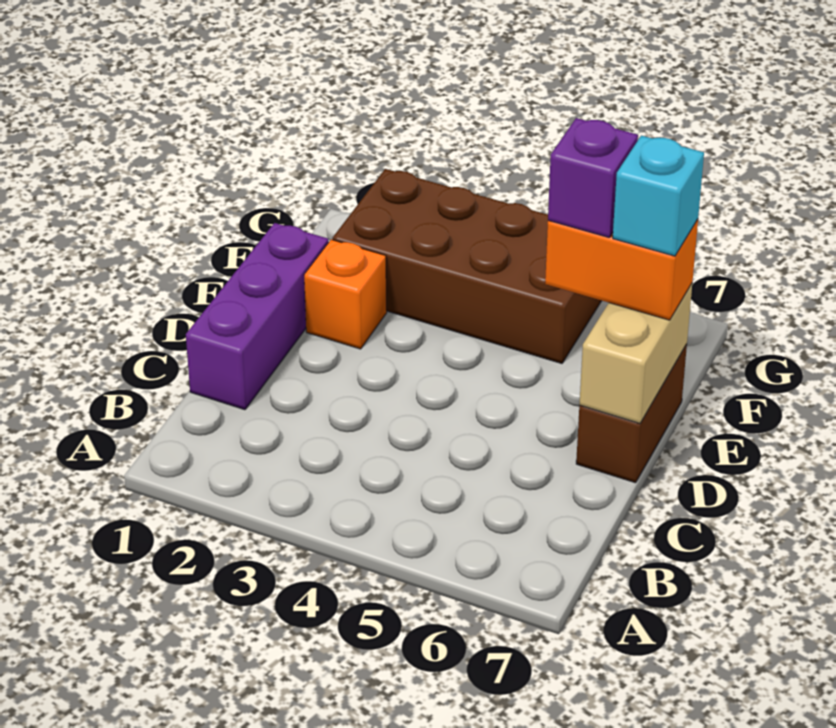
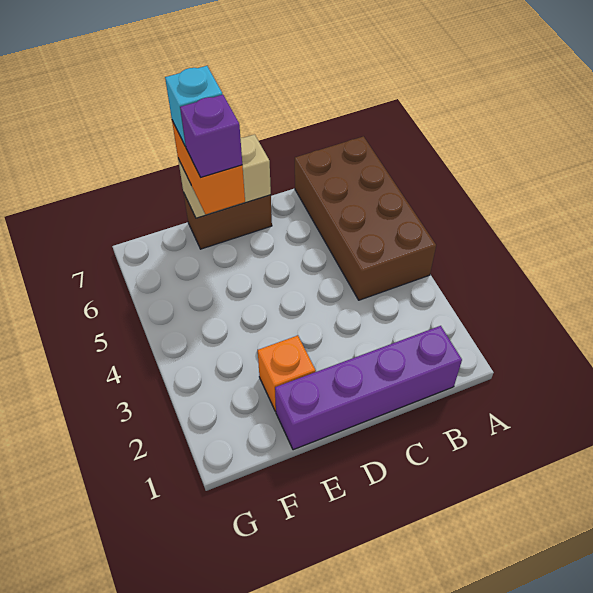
purple 1x3 brick [186,223,329,410] -> purple 1x4 brick [275,326,462,450]
brown 2x4 brick [333,169,602,363] -> brown 2x4 brick moved to [295,136,436,300]

